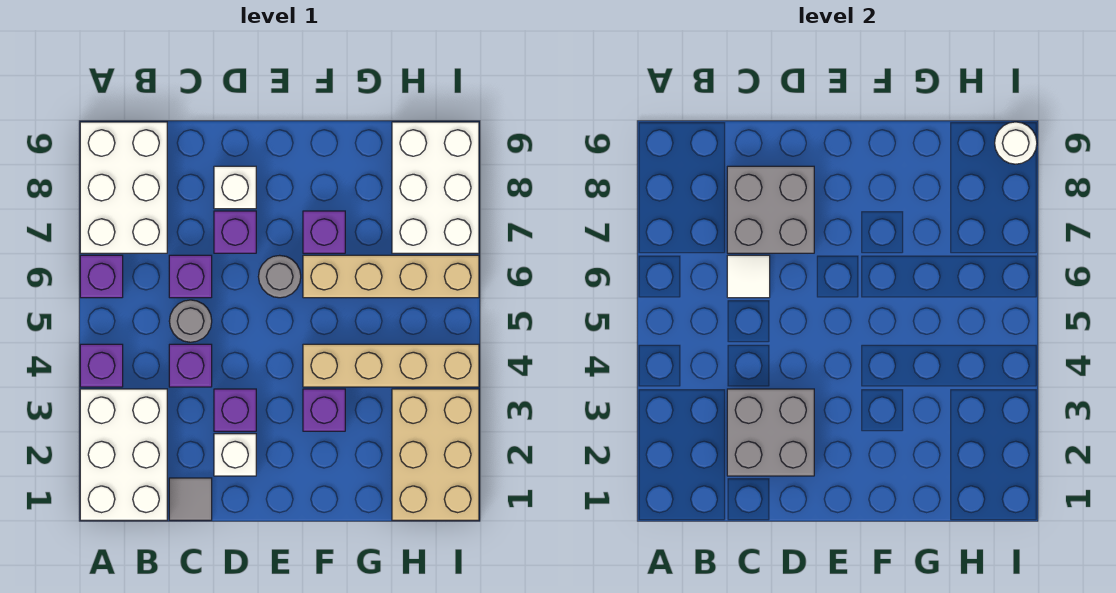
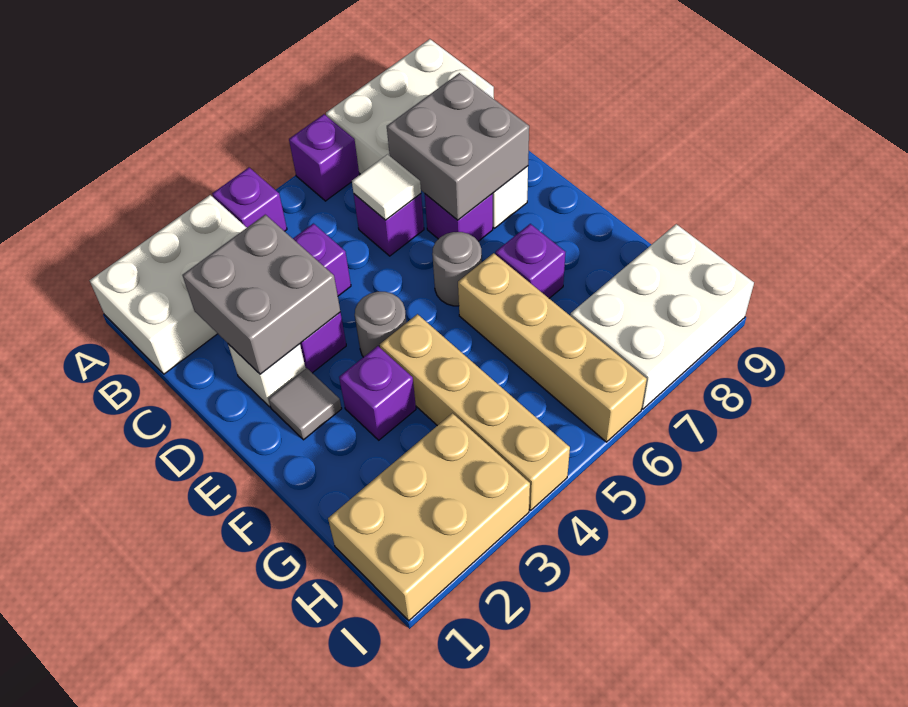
grey 1x1 tile [169,478,212,520] -> grey 1x1 tile moved to [268,368,342,440]
grey 1x1 round brick [169,300,212,342] -> grey 1x1 round brick moved to [355,292,406,357]
white 1x1 round brick [995,122,1037,164] -> none

